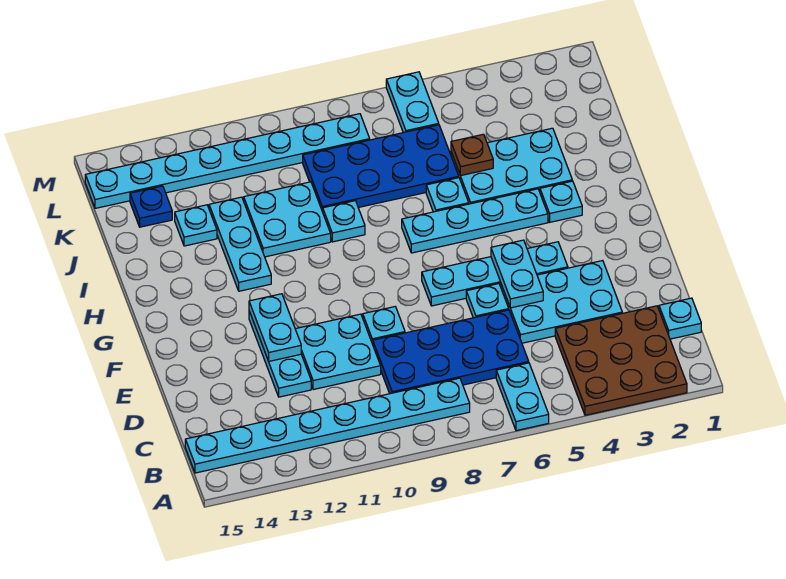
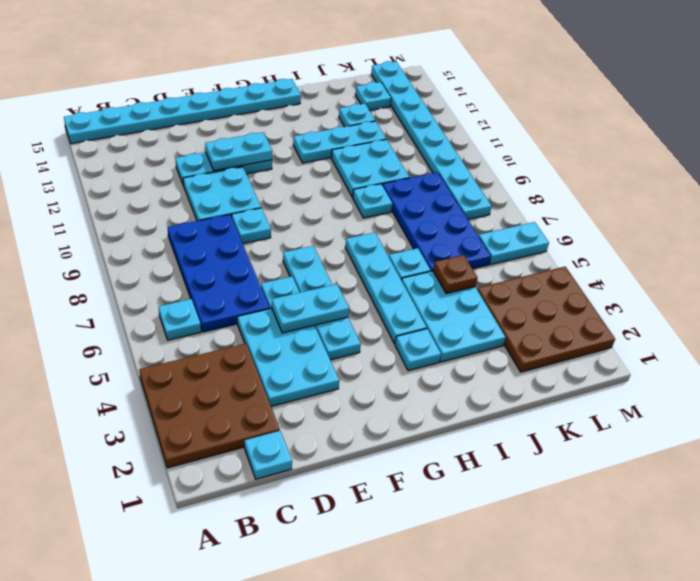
cyan 1x2 plate [496,363,549,431] -> cyan 1x1 plate [159,299,201,340]
cyan 1x8 plate [185,378,470,473] -> cyan 1x8 plate turned to [64,79,301,144]
none -> brown 3x3 plate [477,267,615,372]
blue 1x1 plate [130,186,172,227] -> cyan 1x1 plate [355,82,391,110]

